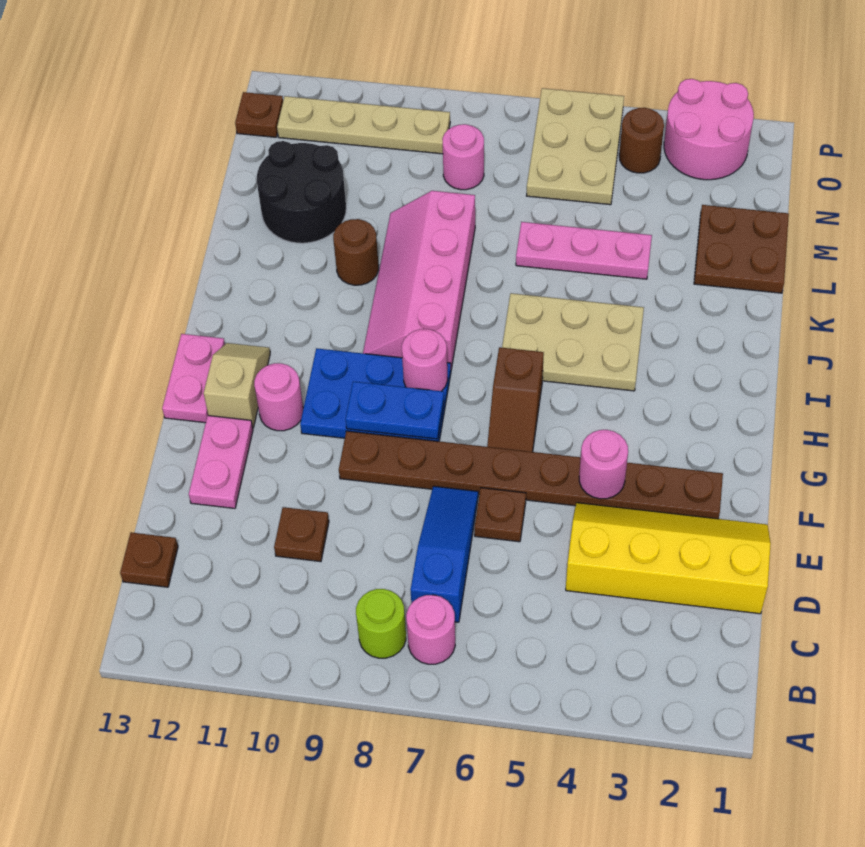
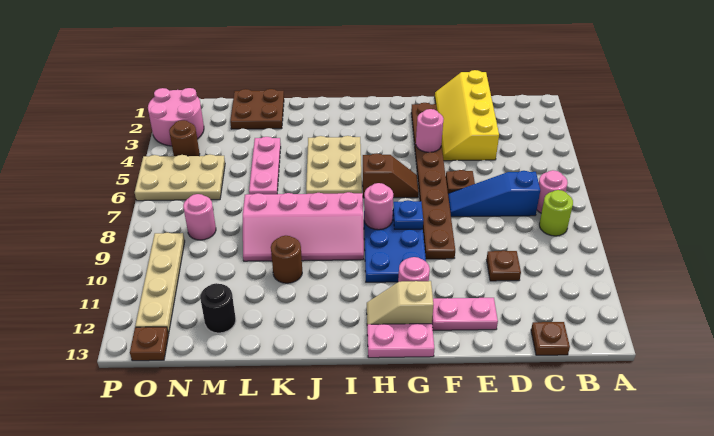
blue 1x2 plate [346,382,444,439] -> blue 1x1 plate [393,200,423,229]
black 2x2 round brick [257,141,346,243] -> black 1x1 round brick [200,283,236,333]

